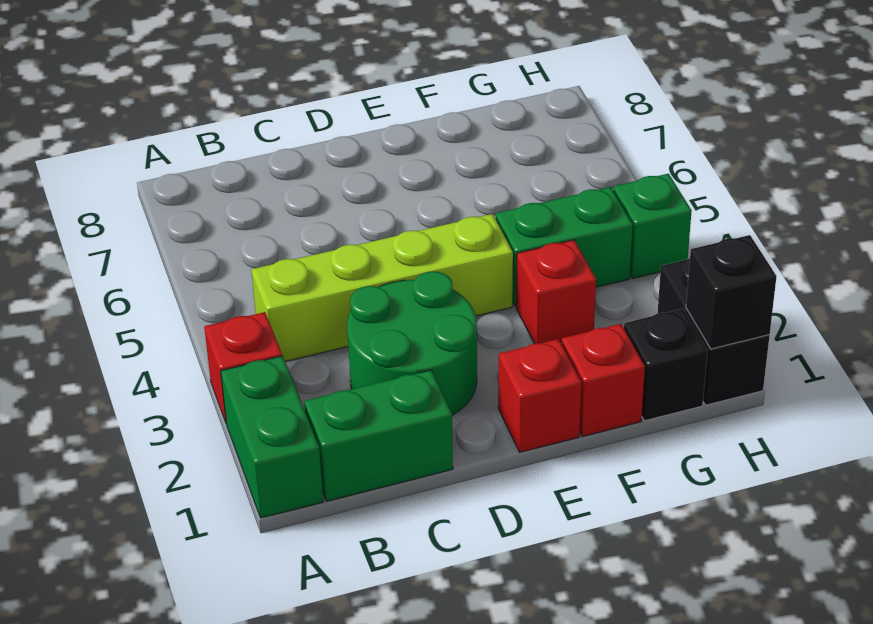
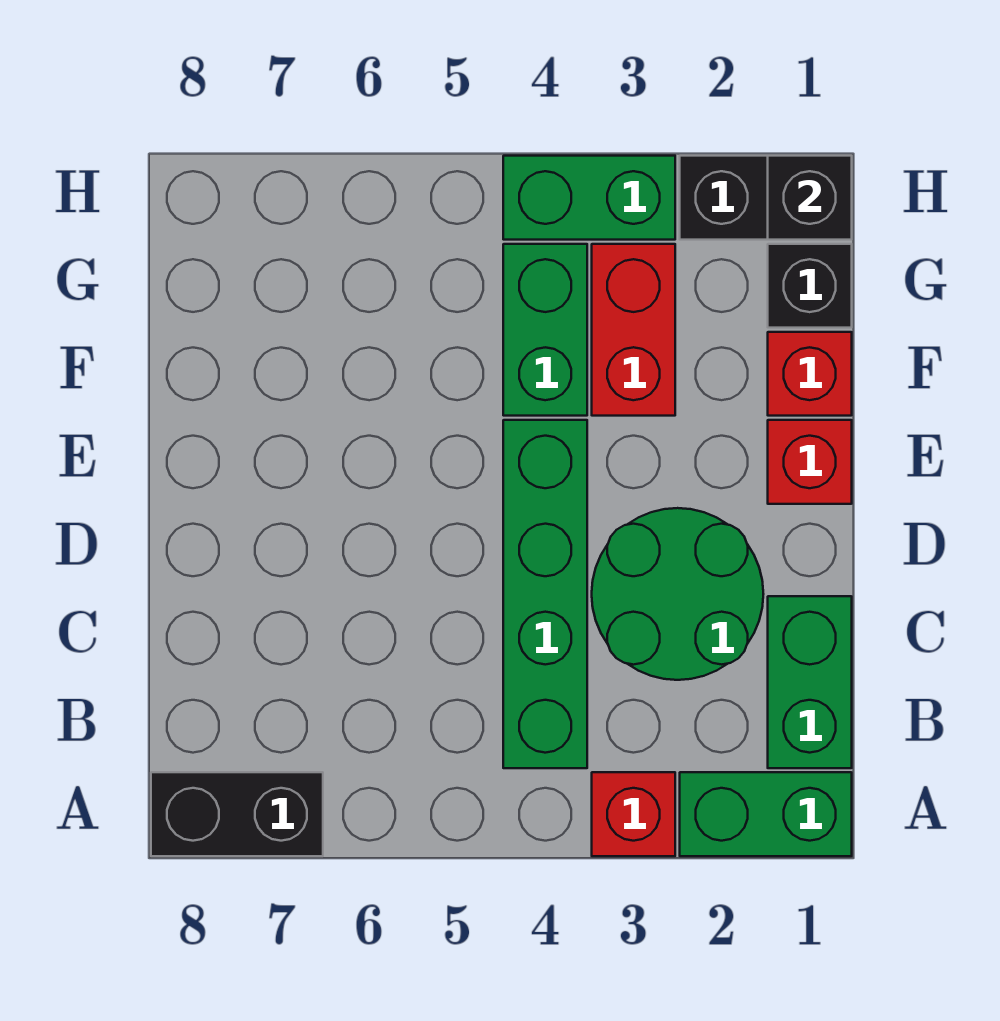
none -> black 1x2 brick [151,772,323,856]
lime 1x4 brick [251,214,513,362] -> green 1x4 brick [503,420,587,768]
red 1x1 brick [516,240,596,344] -> red 1x2 brick [592,244,675,416]
green 1x1 brick [613,174,692,279] -> green 1x2 brick [503,156,675,240]

